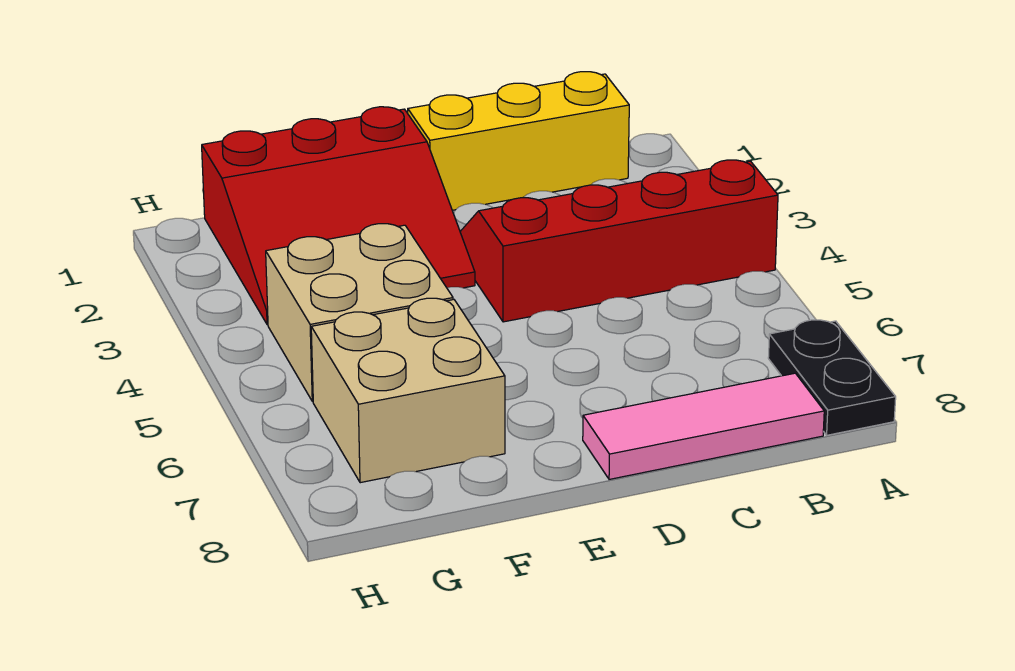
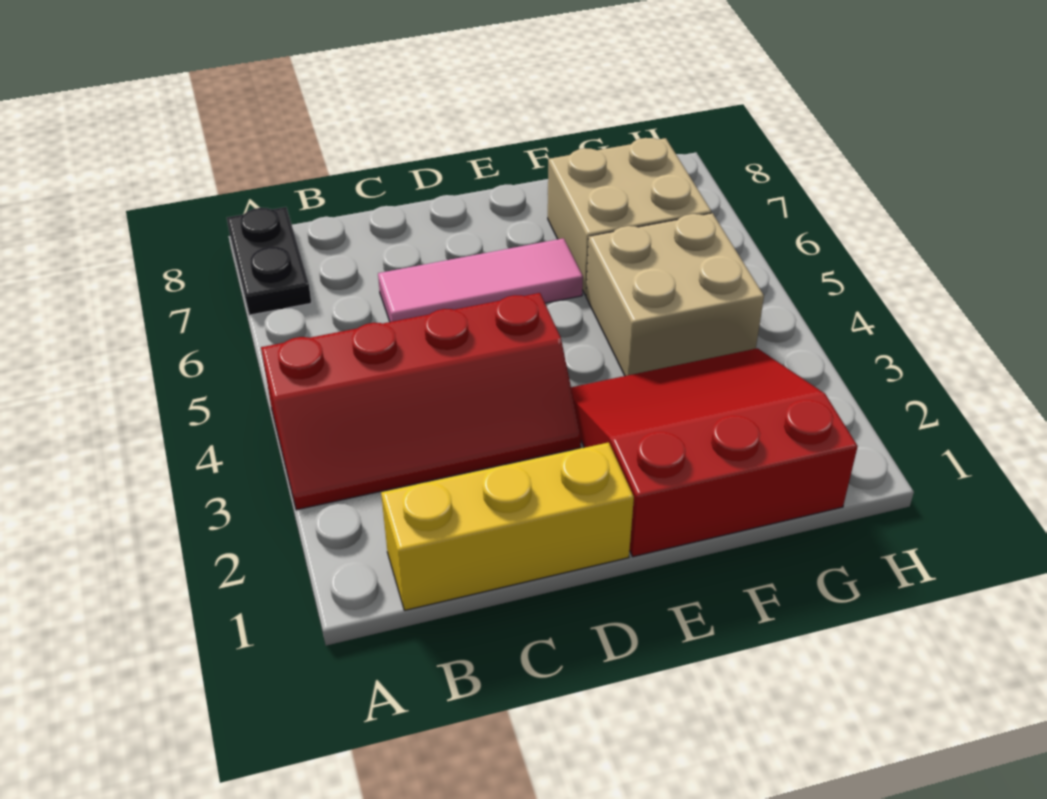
pink 1x3 tile [583,373,824,479] -> pink 1x3 tile moved to [378,238,583,322]

